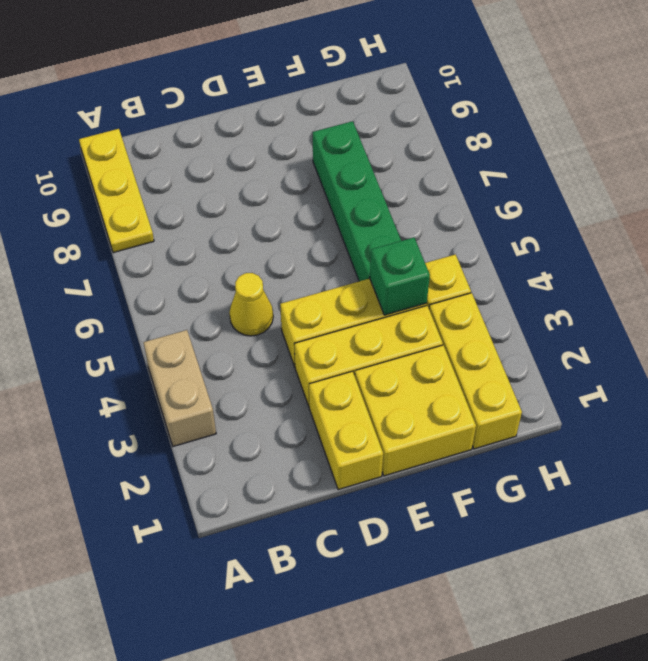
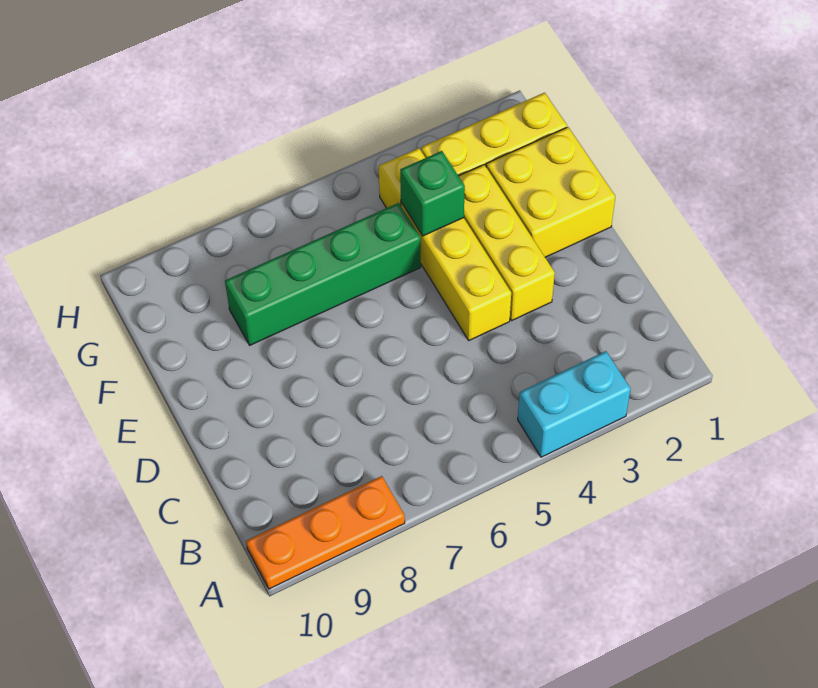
tan 1x2 brick [143,330,216,446] -> cyan 1x2 brick [518,351,631,457]
yellow 1x3 plate [79,129,154,253] -> orange 1x3 plate [246,476,405,589]
yellow 1x1 cone [229,273,273,336] -> none
yellow 1x2 brick [309,371,383,490] -> none

